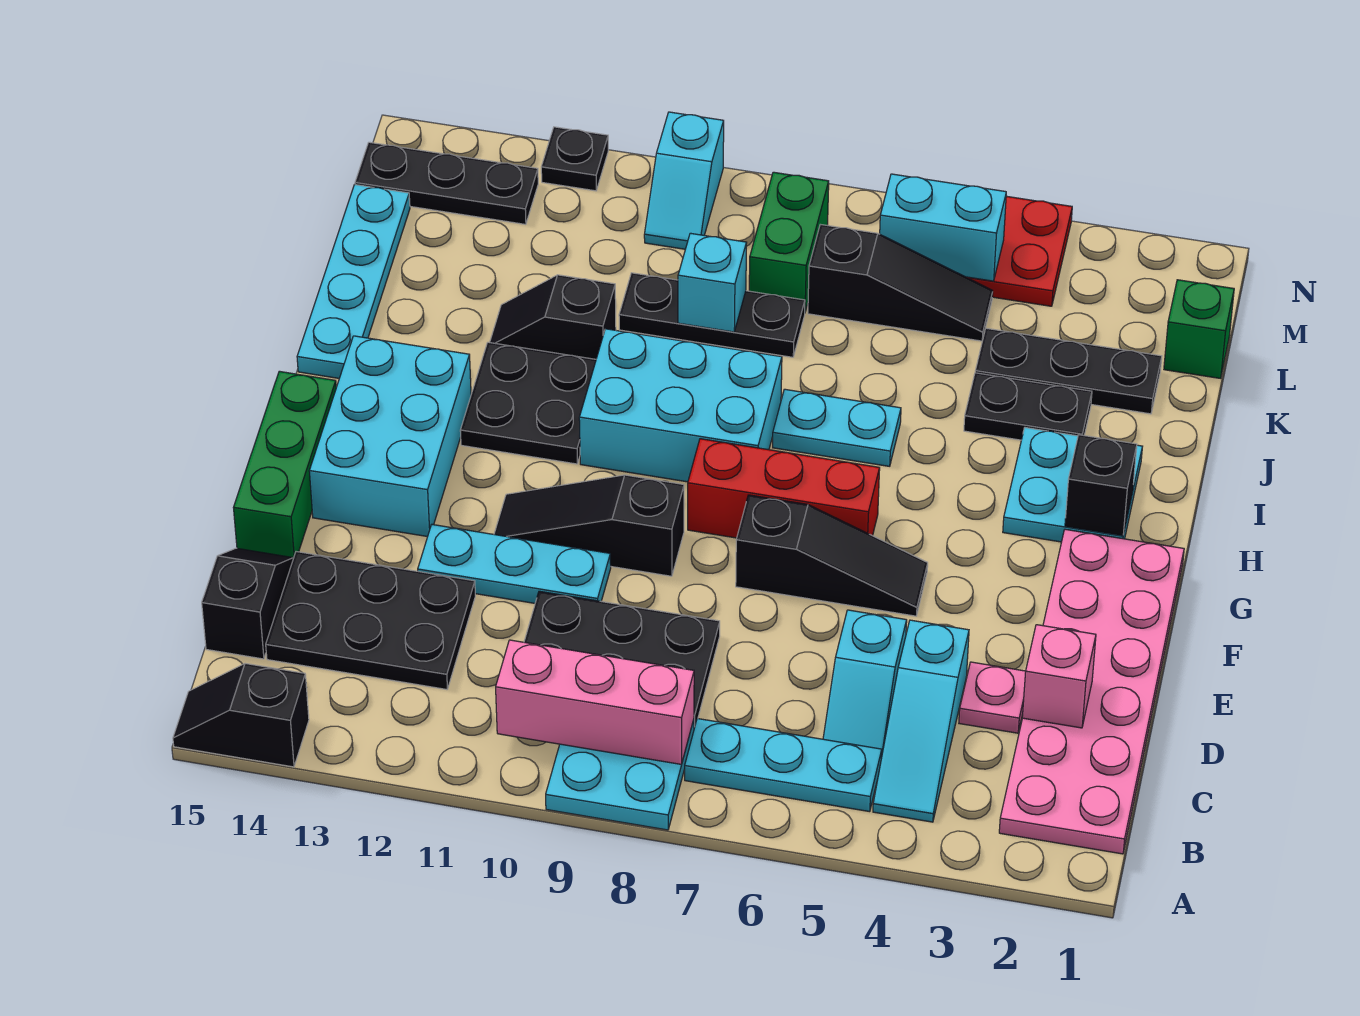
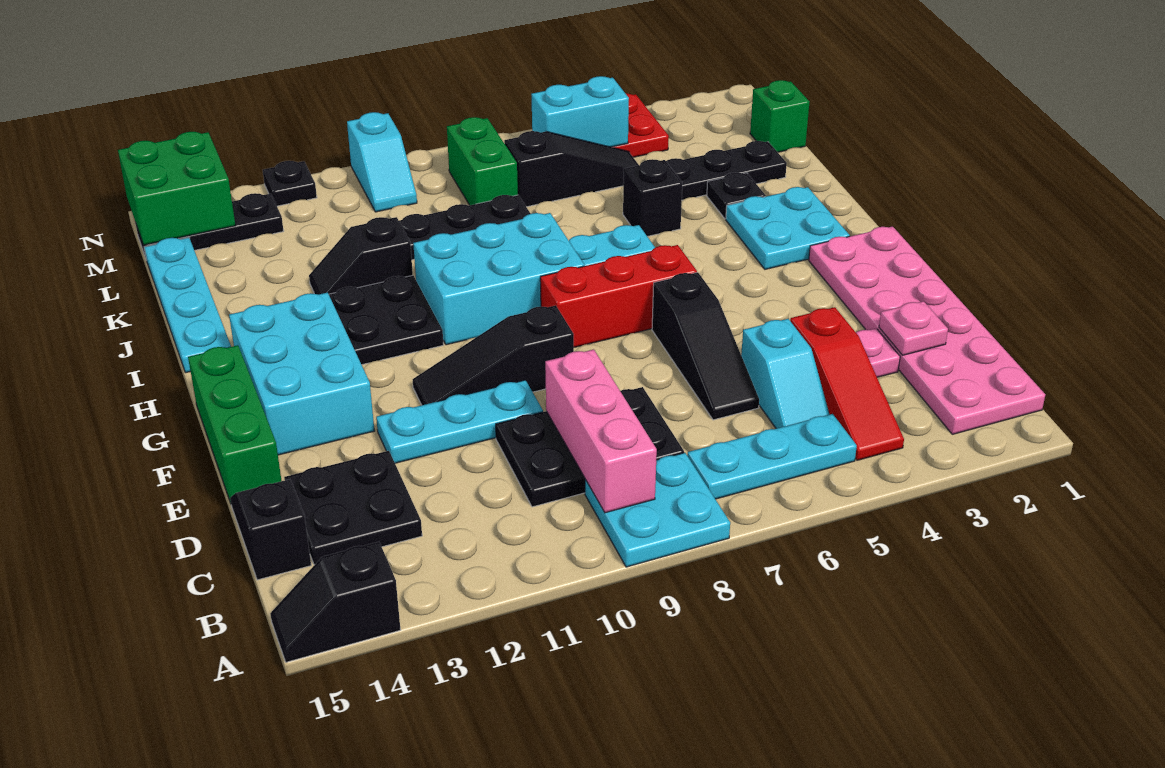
cyan 1x3 slope [873,620,969,822] -> red 1x3 slope [790,307,904,460]
pink 1x3 brick [496,640,694,765] -> pink 1x3 brick turned to [545,349,657,513]
black 2x3 plate [266,552,475,689] -> black 2x2 plate [284,451,422,565]
pink 1x1 brick [1022,625,1096,728] -> pink 1x1 plate [879,301,948,355]
black 1x3 slope [736,495,928,616] -> black 1x3 slope turned to [652,272,759,420]
black 1x1 brick [1065,435,1137,536] -> black 1x1 brick moved to [623,159,682,236]
black 1x2 plate [964,373,1092,440] -> black 1x1 plate [707,173,766,219]
cyan 1x1 brick [678,233,747,332] -> none
none -> green 2x2 brick [118,132,235,245]

